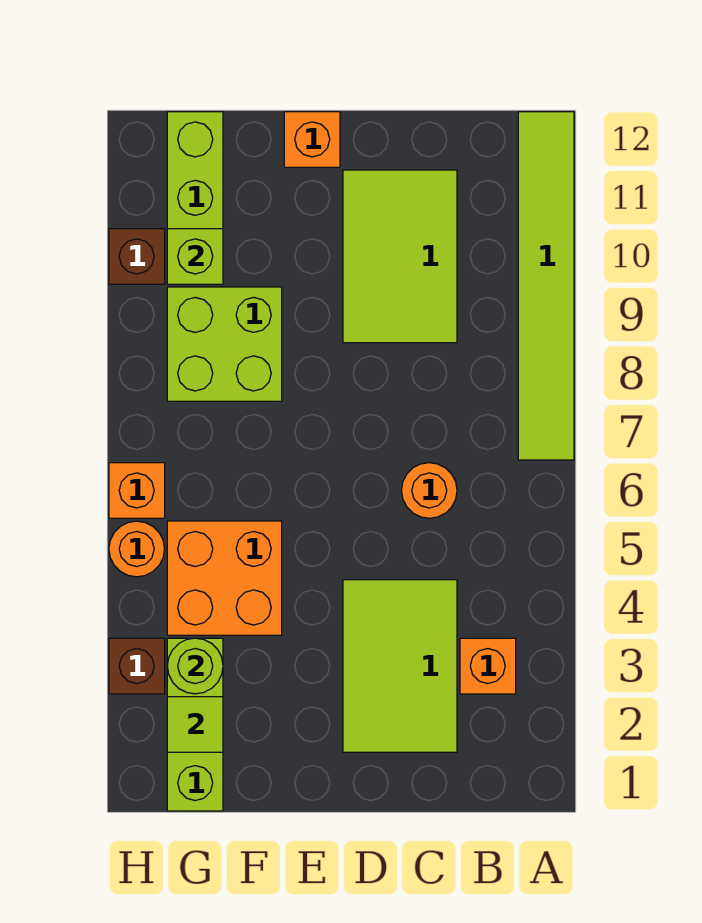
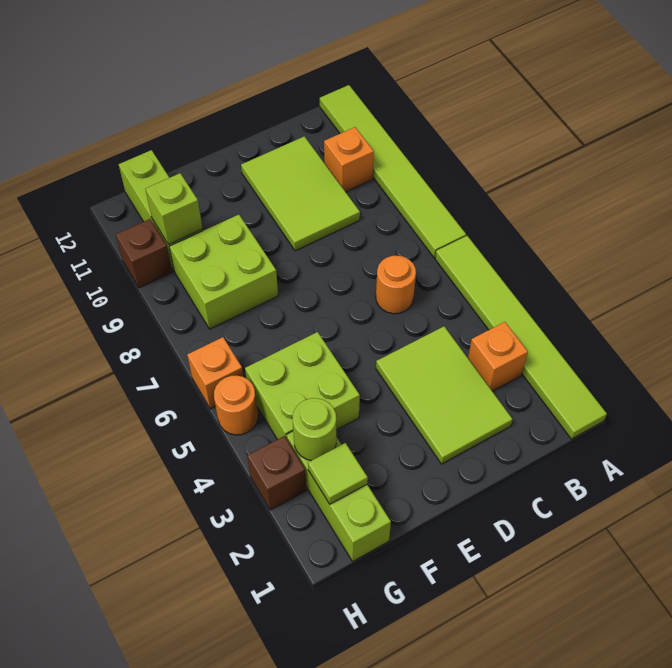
none -> lime 1x6 tile [435,236,607,439]
orange 1x1 brick [284,112,340,167] -> orange 1x1 brick moved to [324,127,374,192]
orange 2x2 brick [167,521,282,635] -> lime 2x2 brick [245,332,360,440]

